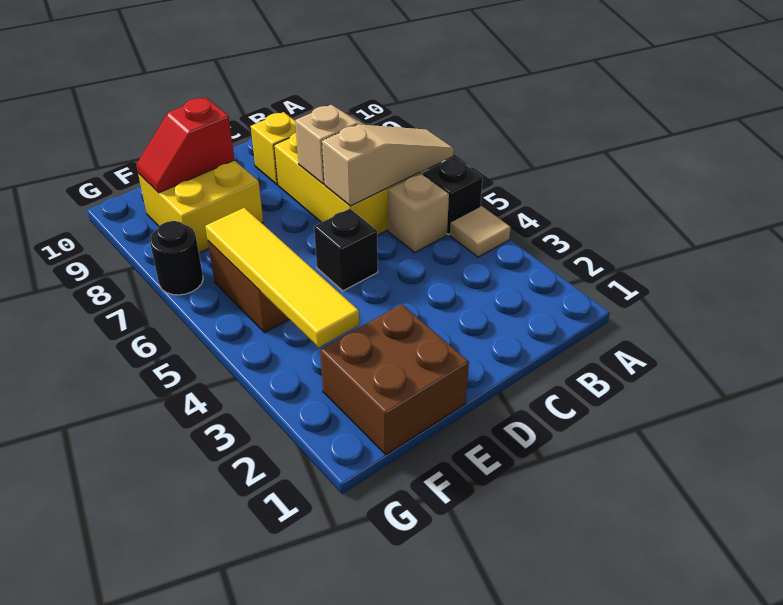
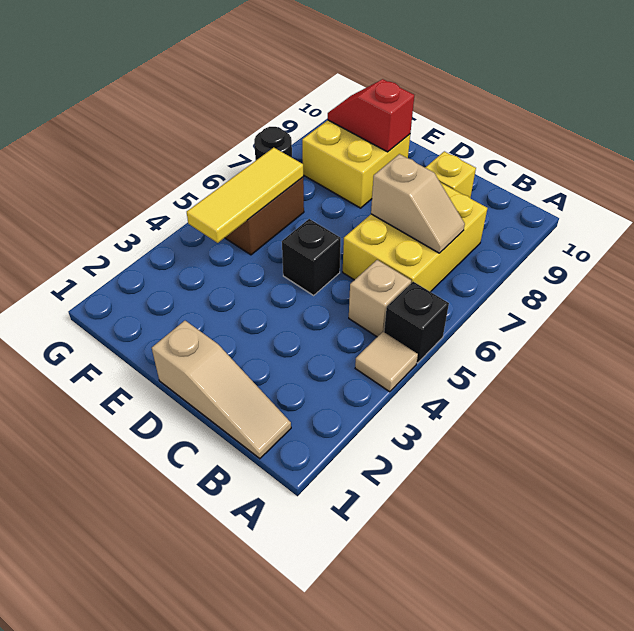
tan 1x3 slope [322,124,454,206] -> tan 1x3 slope moved to [152,321,291,459]
brown 2x2 brick [320,304,469,455] -> none
yellow 1x4 tile [205,208,359,347] -> yellow 1x3 tile [187,148,303,243]

